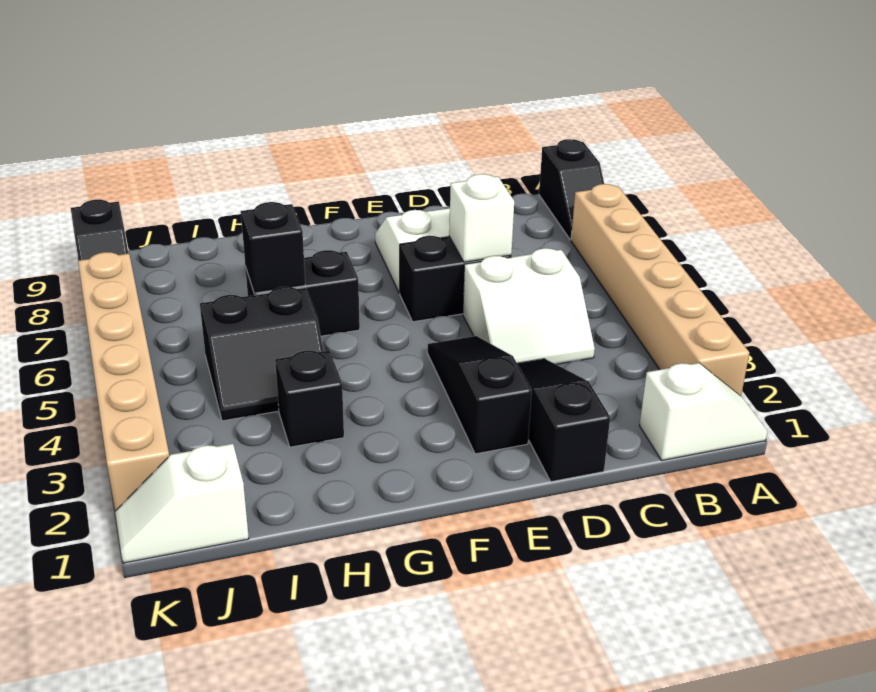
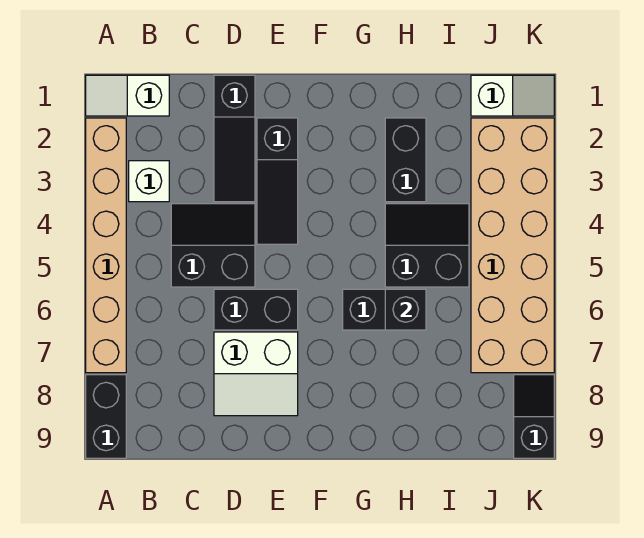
black 1x2 slope [539,139,604,240] -> black 1x2 brick [86,375,126,458]
white 2x2 slope [463,248,595,364] -> black 2x2 slope [171,204,255,287]
white 1x1 brick [449,174,514,262] -> white 1x1 brick moved to [129,161,169,202]
black 1x1 brick [275,351,344,447] -> black 1x2 brick [385,118,426,202]
tan 1x6 brick [78,252,169,511] -> tan 2x6 brick [471,118,554,373]

